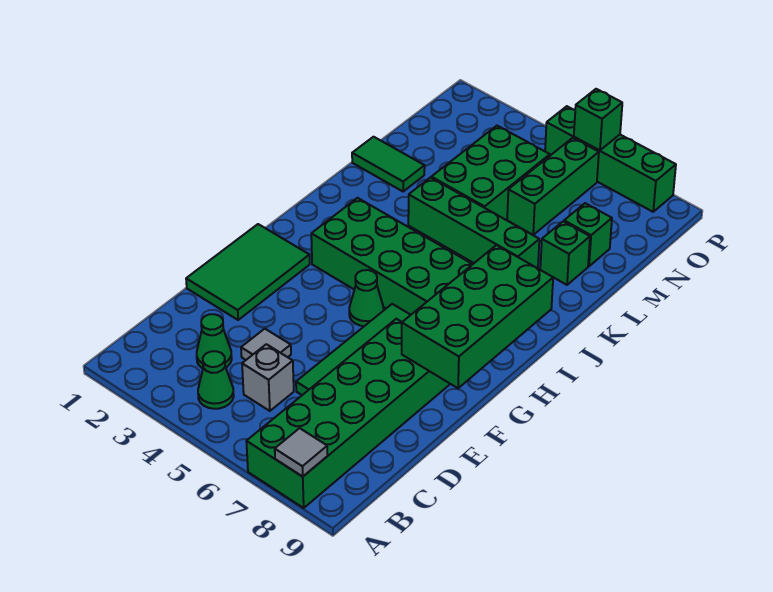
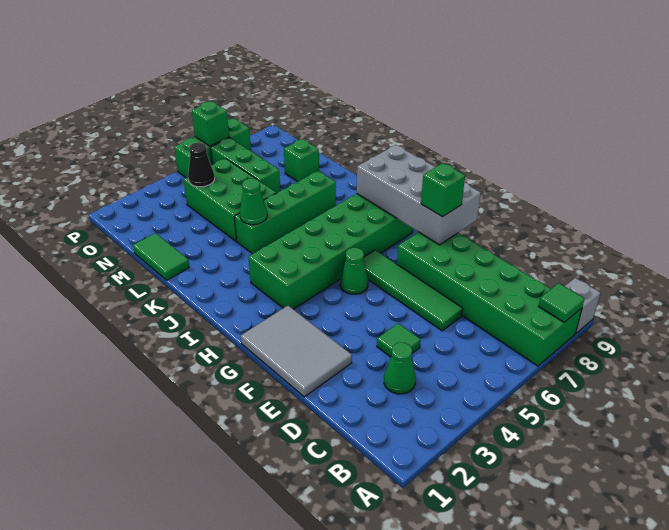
grey 1x1 tile [275,428,328,477] -> green 1x1 tile [539,283,585,322]
green 1x1 cone [198,351,234,409] -> green 1x1 cone moved to [240,178,267,225]
grey 1x1 brick [242,344,294,411] -> grey 1x1 brick moved to [565,278,600,334]
grey 1x1 tile [241,329,291,360] -> green 1x1 tile [377,323,421,357]
green 2x3 tile [186,224,310,320] -> grey 2x3 tile [241,306,352,397]
green 2x4 brick [402,245,553,388] -> grey 2x4 brick [357,145,481,245]
green 1x2 tile [352,137,425,191] -> green 1x2 tile turned to [133,233,189,280]
green 1x1 brick [540,221,590,285] -> green 1x1 brick moved to [421,163,465,217]
none -> black 1x1 cone [188,142,215,187]
green 1x4 brick [545,106,676,212] -> green 1x3 brick [174,119,251,178]

